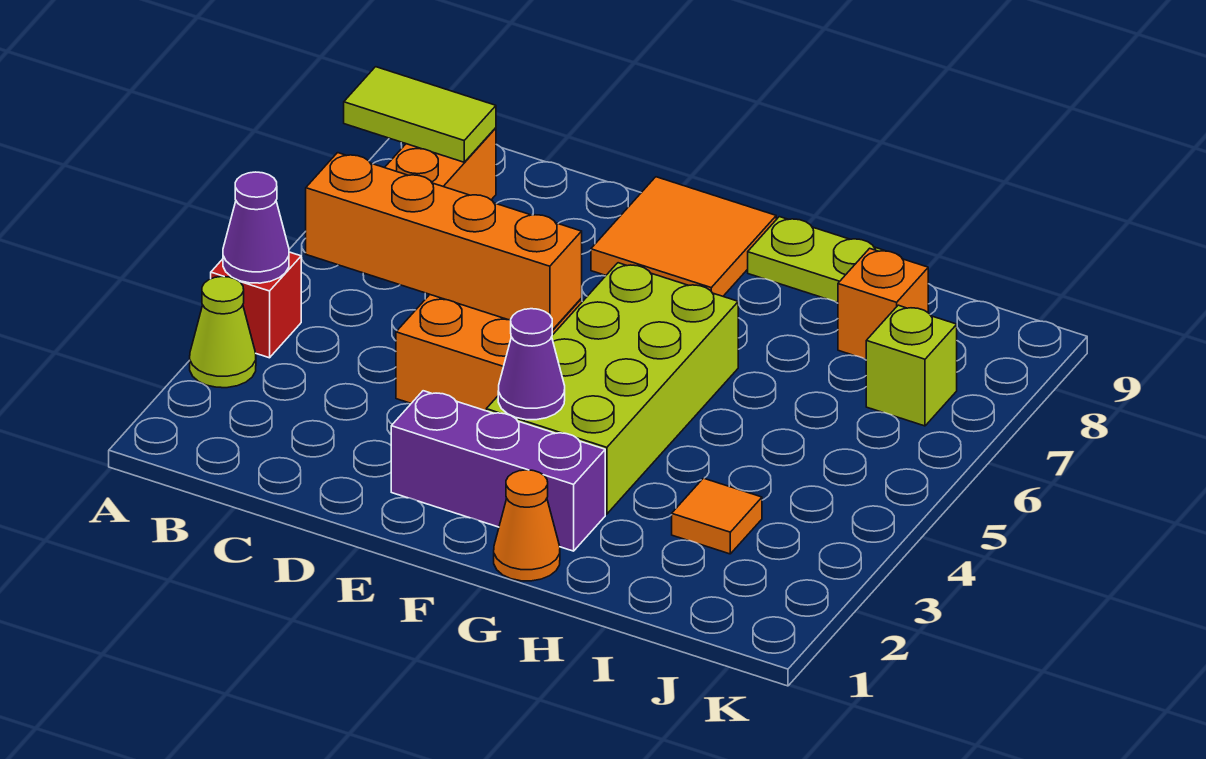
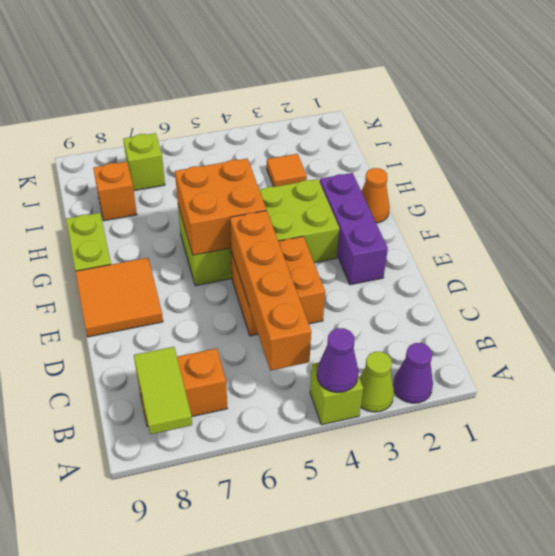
red 1x1 brick [211,252,301,358] -> lime 1x1 brick [310,362,363,425]
purple 1x1 cone [498,309,565,420] -> purple 1x1 cone moved to [393,343,433,403]
none -> orange 2x2 brick [175,158,266,255]

